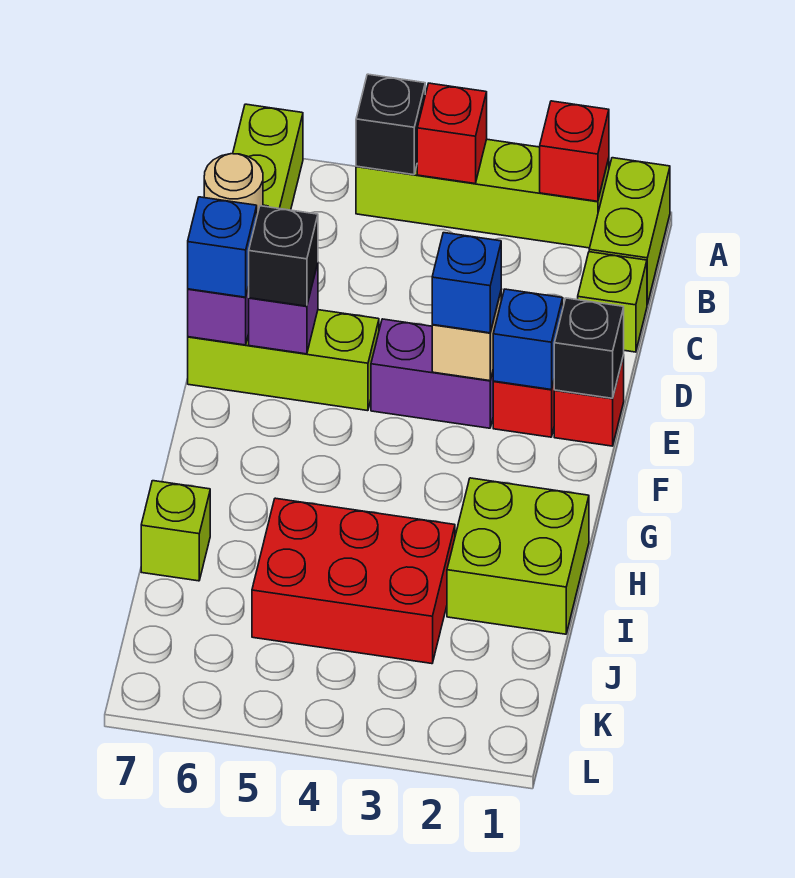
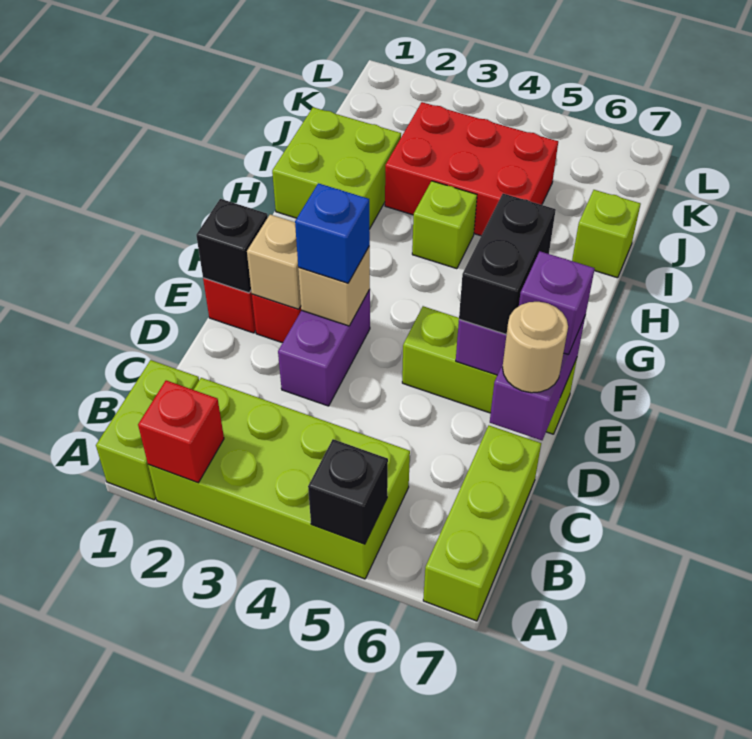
lime 1x4 brick [356,139,609,248] -> lime 2x4 brick [148,378,410,579]
red 1x1 brick [417,83,487,184] -> none
lime 1x1 brick [578,252,647,352] -> lime 1x1 brick moved to [412,181,477,269]
blue 1x1 brick [493,289,563,390] -> tan 1x1 brick [247,215,301,309]
purple 1x2 brick [371,319,494,428] -> purple 1x2 brick turned to [278,290,370,406]
black 1x1 brick [249,206,318,306] -> black 1x2 brick [459,193,556,335]
blue 1x1 brick [188,197,257,297] -> purple 1x1 brick [519,251,595,355]

